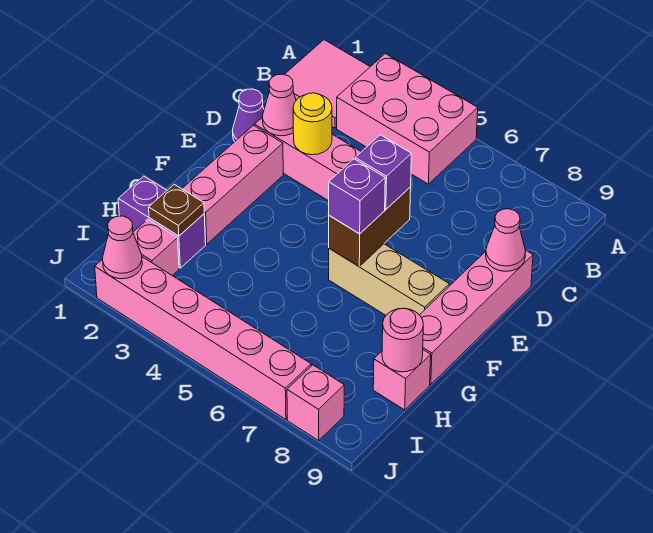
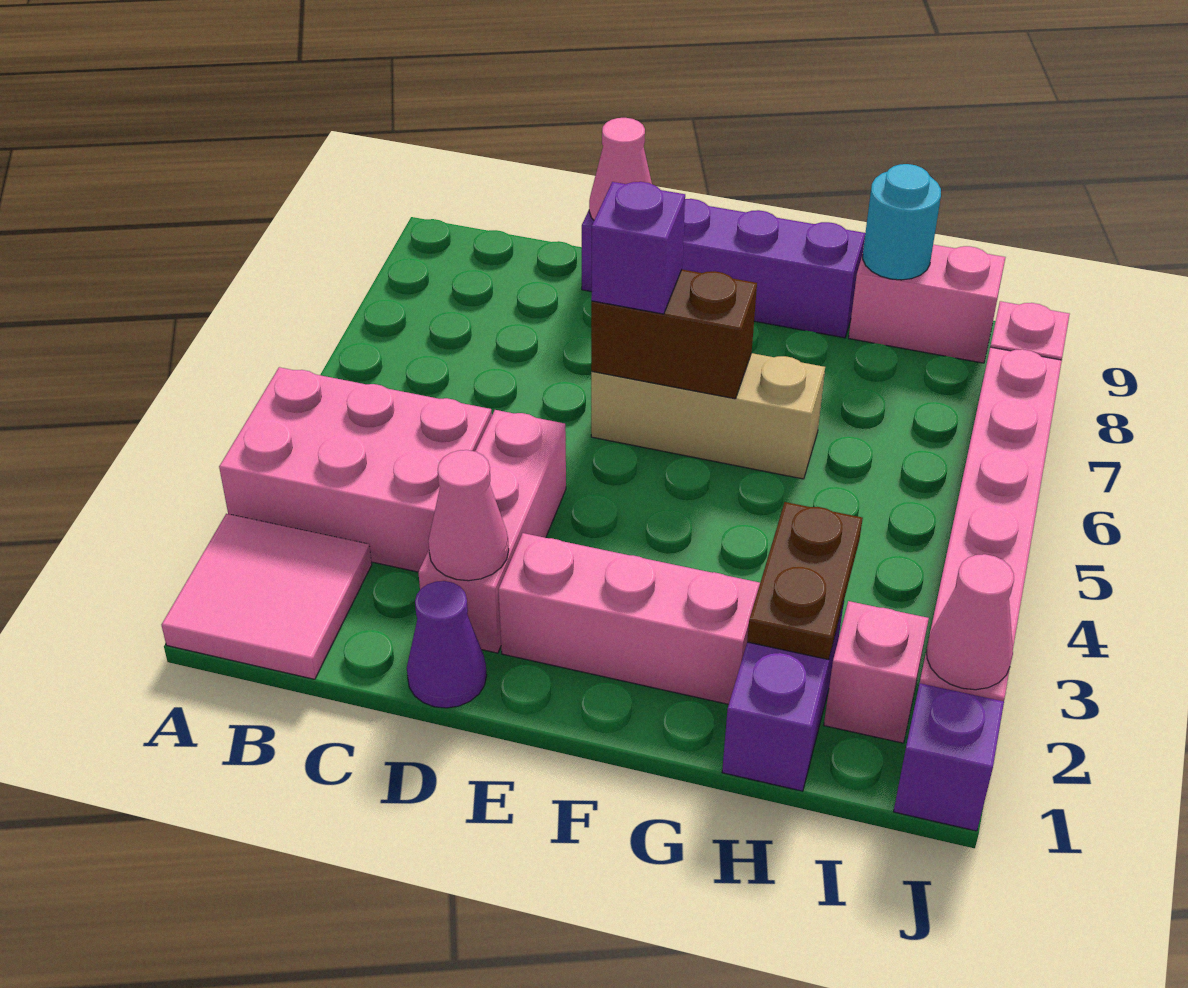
pink 2x3 brick [337,54,478,184] -> pink 2x3 brick turned to [219,367,492,572]
yellow 1x1 round brick [293,93,332,155] -> none
pink 1x4 brick [420,250,533,384] -> purple 1x4 brick [582,199,865,338]
tan 1x3 brick [329,244,449,315] -> tan 1x3 brick turned to [591,353,825,479]
purple 1x1 brick [329,159,385,234] -> purple 1x1 brick moved to [894,683,1004,831]
brown 1x1 plate [149,184,204,236] -> brown 1x2 plate [747,502,863,660]
pink 1x1 brick [373,350,431,410] -> pink 1x2 brick [849,245,1005,363]
pink 1x1 round brick [382,308,423,372] -> cyan 1x1 round brick [863,164,941,280]

